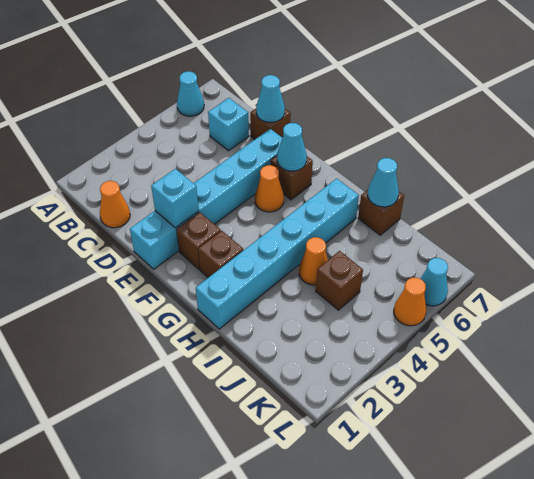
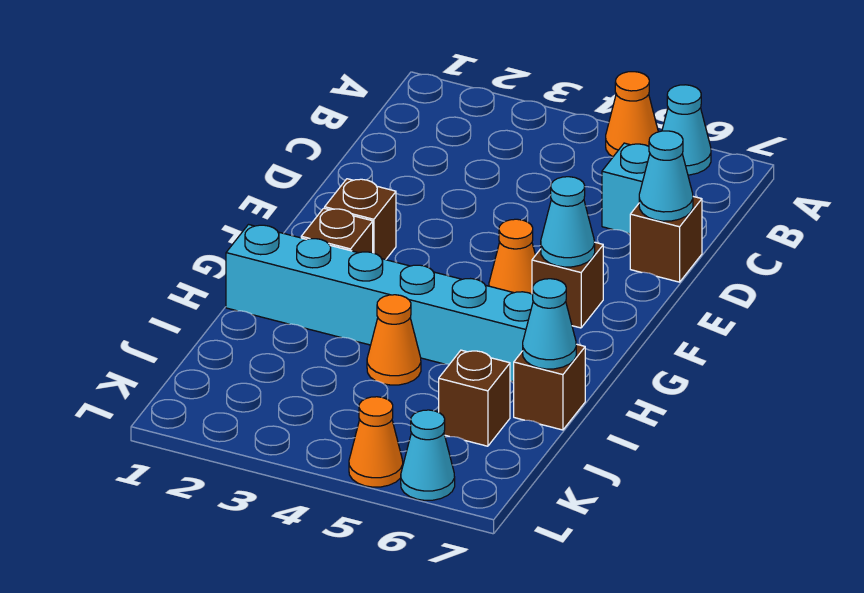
orange 1x1 cone [100,181,130,228] -> orange 1x1 cone moved to [606,72,658,157]
cyan 1x6 brick [130,129,282,269] -> none
cyan 1x1 brick [151,169,199,228] -> none
brown 1x1 brick [316,251,363,310] -> brown 1x1 brick moved to [439,350,510,446]

